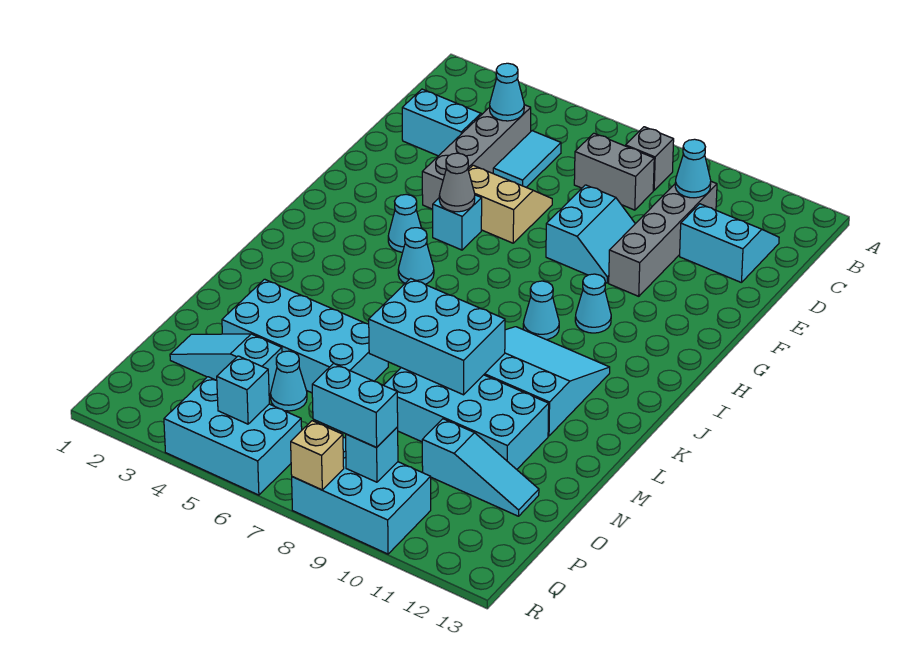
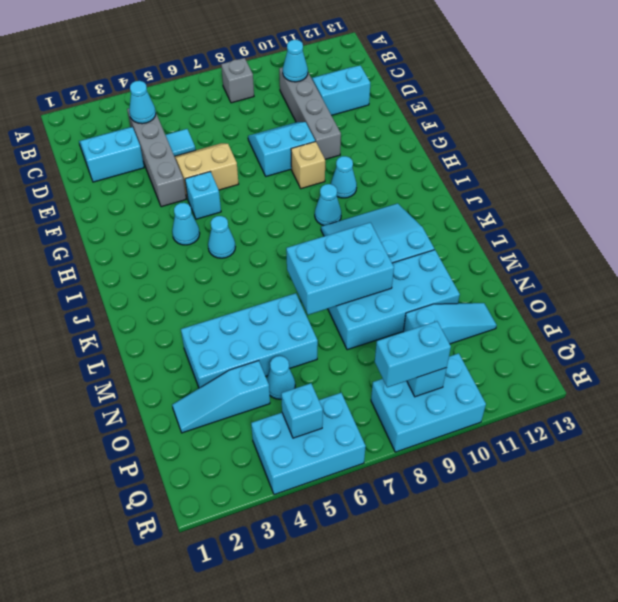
cyan 1x2 tile [493,131,561,187] -> cyan 1x1 tile [166,129,195,156]
grey 1x2 brick [574,133,654,210] -> none
cyan 2x2 slope [546,185,635,283] -> cyan 2x2 slope turned to [248,122,315,176]
grey 1x1 cone [439,153,475,212] -> none
tan 1x1 brick [291,421,344,490] -> tan 1x1 brick moved to [291,142,325,189]

